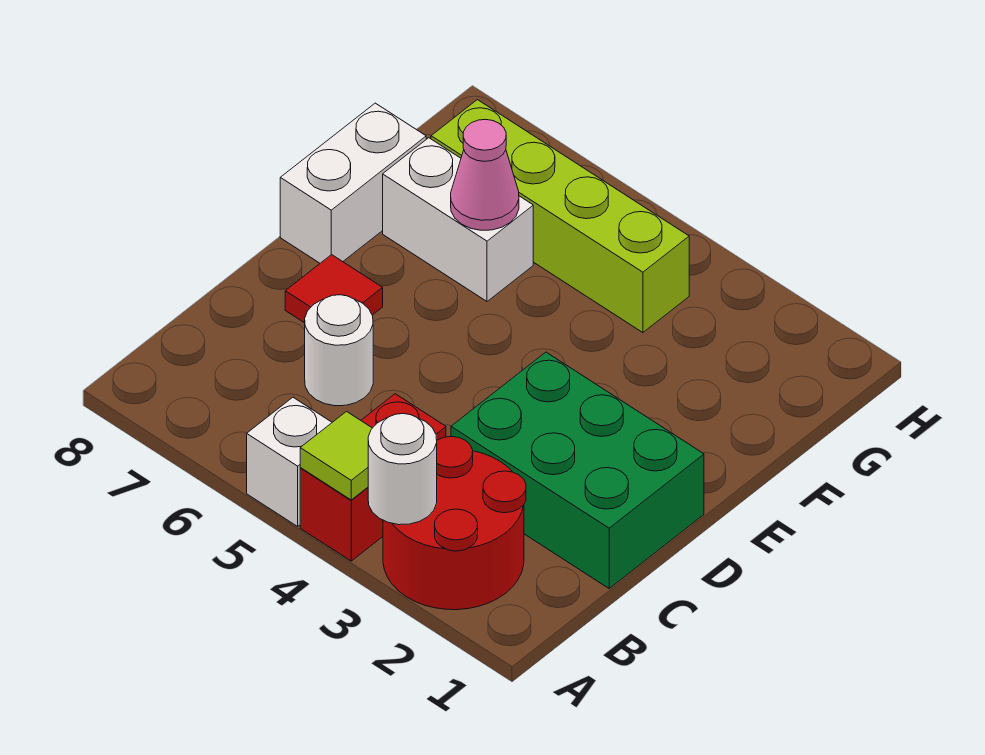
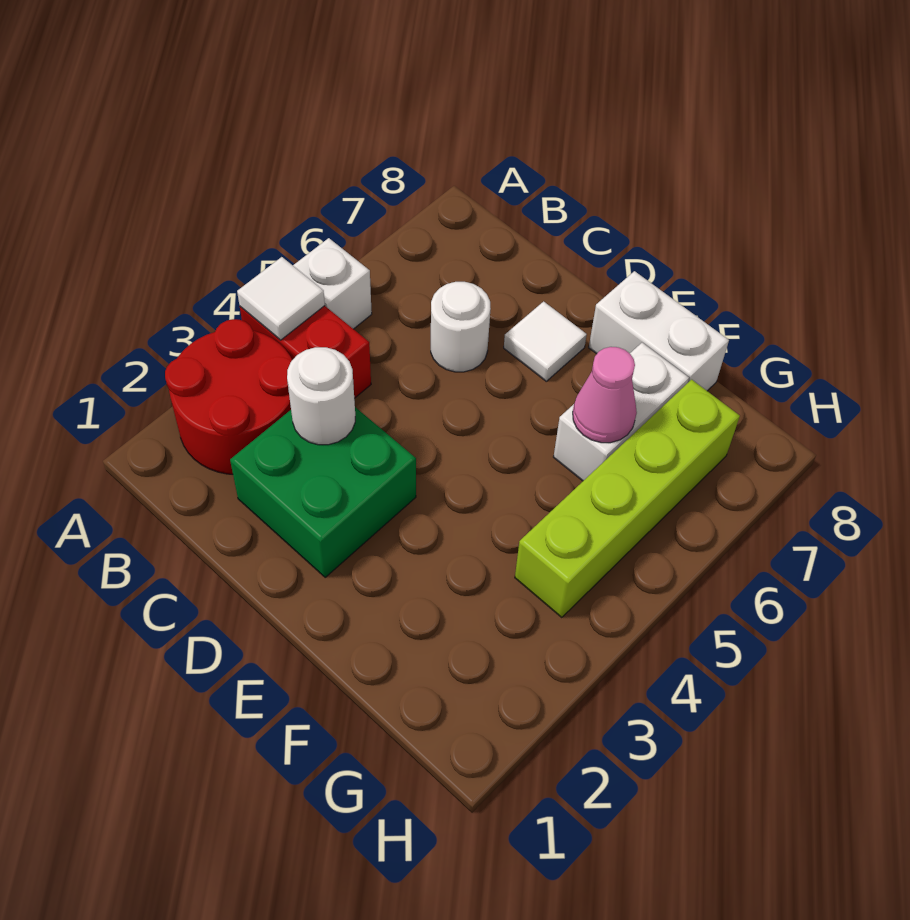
white 1x1 round brick [368,414,437,525] -> white 1x1 round brick moved to [287,347,355,445]
lime 1x1 tile [300,412,372,500] -> white 1x1 tile [237,257,325,340]
green 2x3 brick [451,352,704,588] -> green 2x2 brick [230,407,416,577]
red 1x1 tile [285,255,383,323] -> white 1x1 tile [504,301,587,381]

